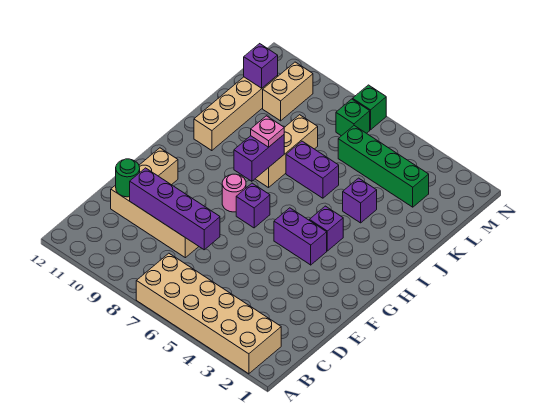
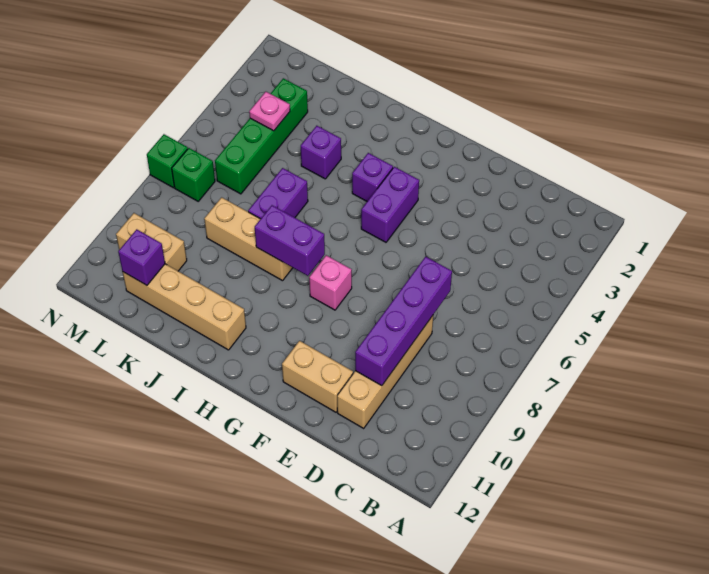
tan 2x6 brick [136,253,281,374] -> none
green 1x1 round brick [116,159,140,197] -> none
purple 1x1 brick [236,183,270,228] -> none
pink 1x1 round brick [222,174,246,212] -> pink 1x1 brick [309,255,352,310]
pink 1x1 plate [251,116,284,147] -> pink 1x1 plate moved to [249,92,290,131]

